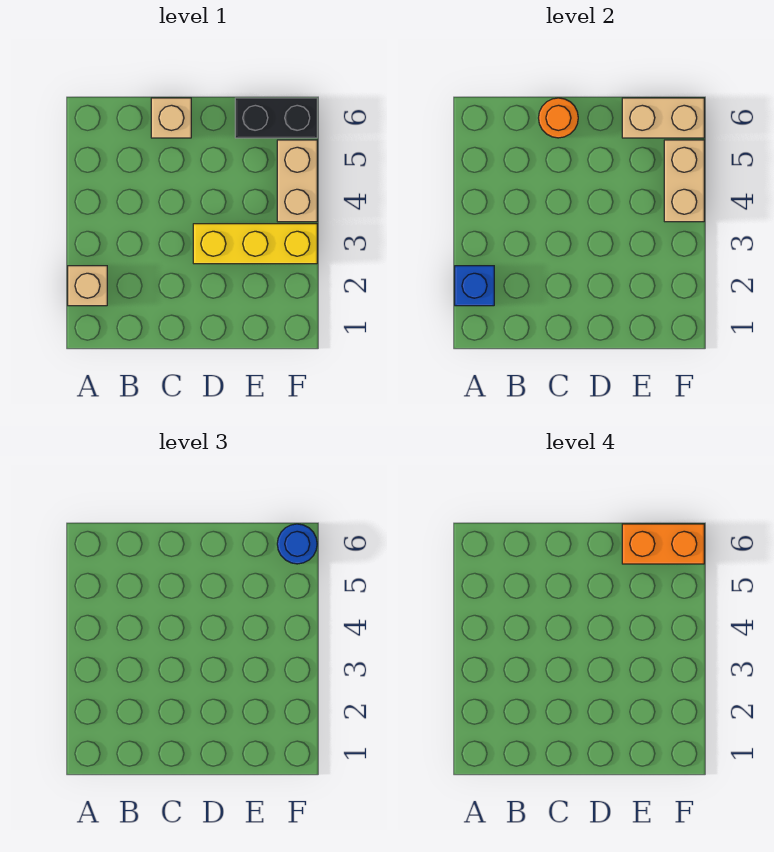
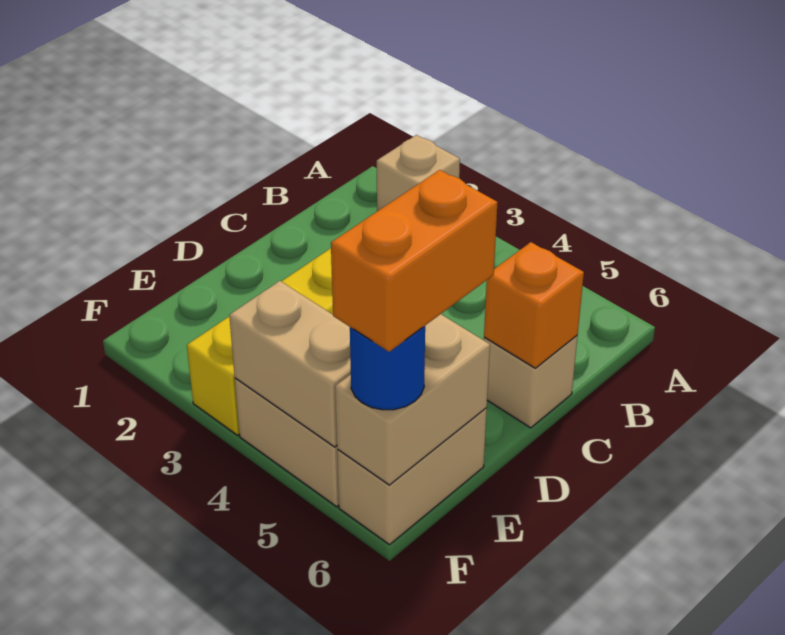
blue 1x1 brick [455,266,494,306] -> none
orange 1x1 round brick [539,98,578,138] -> orange 1x1 brick [484,242,584,368]
black 1x2 brick [235,98,317,138] -> tan 1x2 brick [337,408,487,545]

